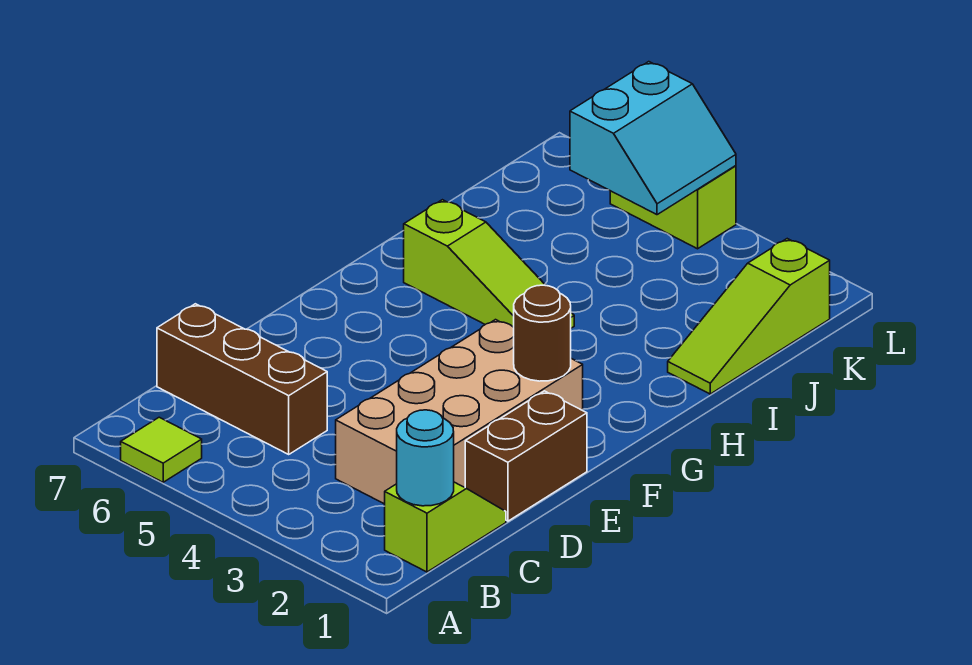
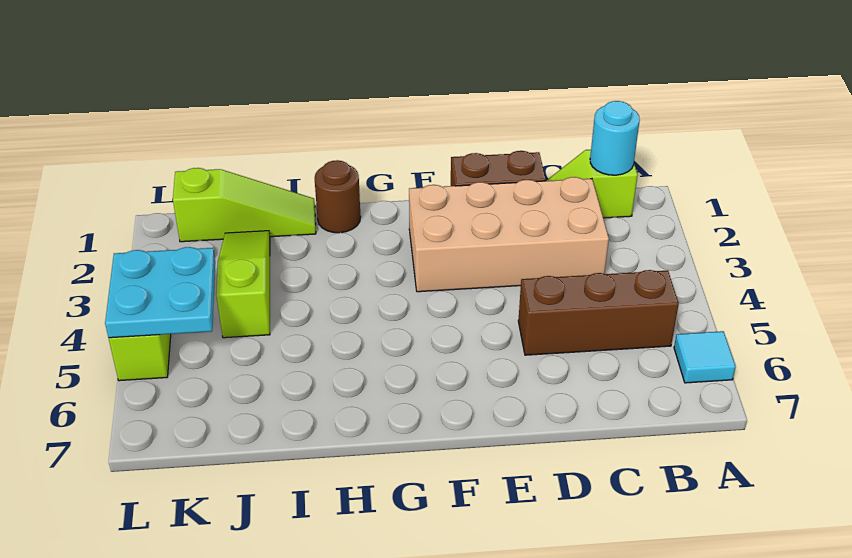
lime 1x1 tile [121,417,202,482] -> cyan 1x1 tile [674,331,736,383]
brown 1x3 brick [157,304,327,454] -> brown 1x3 brick turned to [518,270,679,355]
brown 1x1 round brick [514,285,571,381] -> brown 1x1 round brick moved to [315,160,361,233]
lime 1x3 slope [404,200,574,328] -> lime 1x3 slope moved to [216,231,270,338]
cyan 2x2 slope [570,62,736,215] -> cyan 2x2 plate [105,247,215,338]

